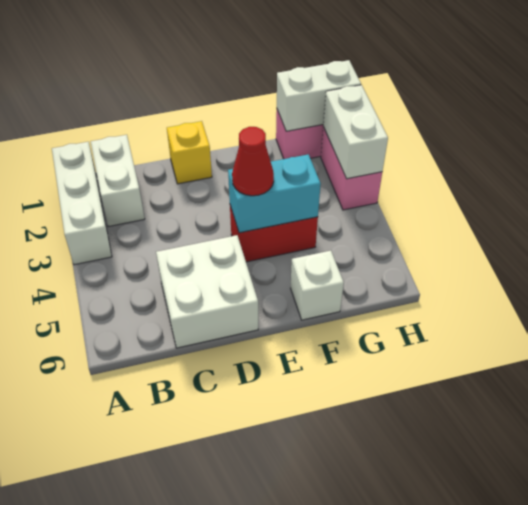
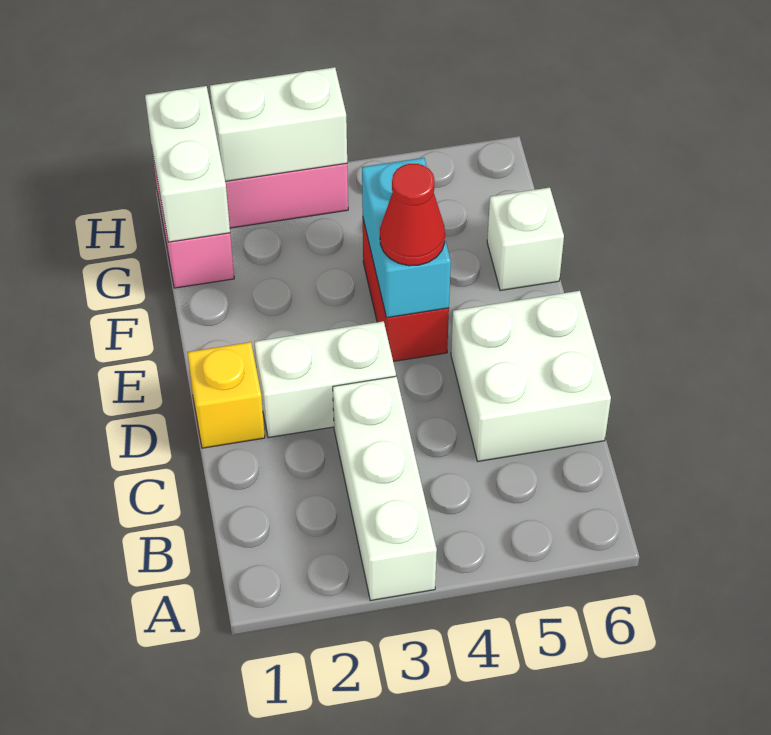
white 1x3 brick [52,142,112,265] -> white 1x3 brick turned to [333,376,437,601]
white 1x2 brick [91,135,145,227] -> white 1x2 brick moved to [254,321,396,438]

